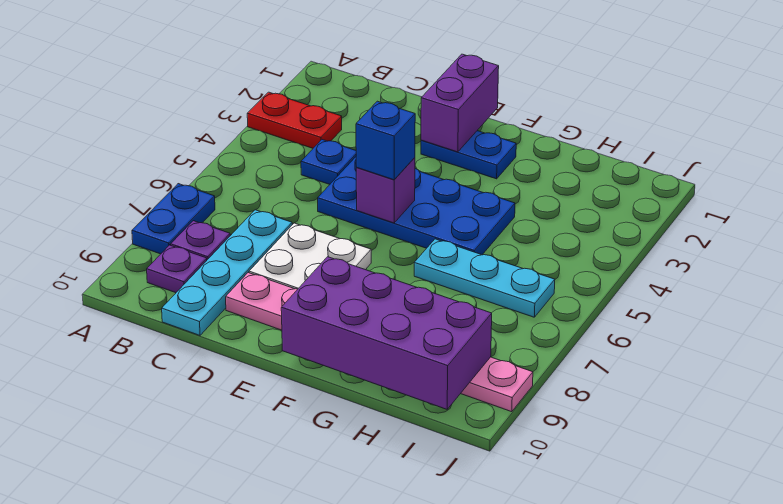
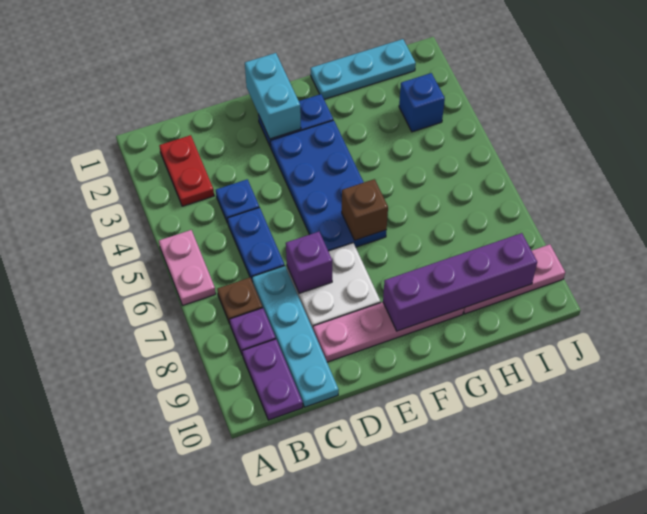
red 1x2 plate [247,92,342,148] -> red 1x2 plate turned to [159,135,214,206]
none -> pink 1x2 plate [159,230,216,305]
blue 1x2 plate [132,184,215,254] -> blue 1x2 plate moved to [228,207,285,280]
none -> brown 1x1 plate [217,278,263,324]
purple 1x1 plate [147,245,207,293] -> purple 1x2 plate [242,339,303,420]
blue 2x4 plate [318,157,515,255] -> blue 2x4 plate turned to [270,120,386,251]
purple 1x2 brick [421,54,499,152] -> cyan 1x2 brick [245,53,301,139]
purple 1x1 brick [356,158,415,223] -> purple 1x1 brick moved to [286,232,332,293]
blue 1x1 brick [356,101,415,180] -> blue 1x1 brick moved to [399,73,445,132]
none -> brown 1x1 brick [342,179,388,240]
purple 2x4 brick [281,257,492,409] -> purple 1x4 brick [383,233,537,331]
cyan 1x3 plate [414,239,555,317] -> cyan 1x3 plate moved to [311,39,416,99]

